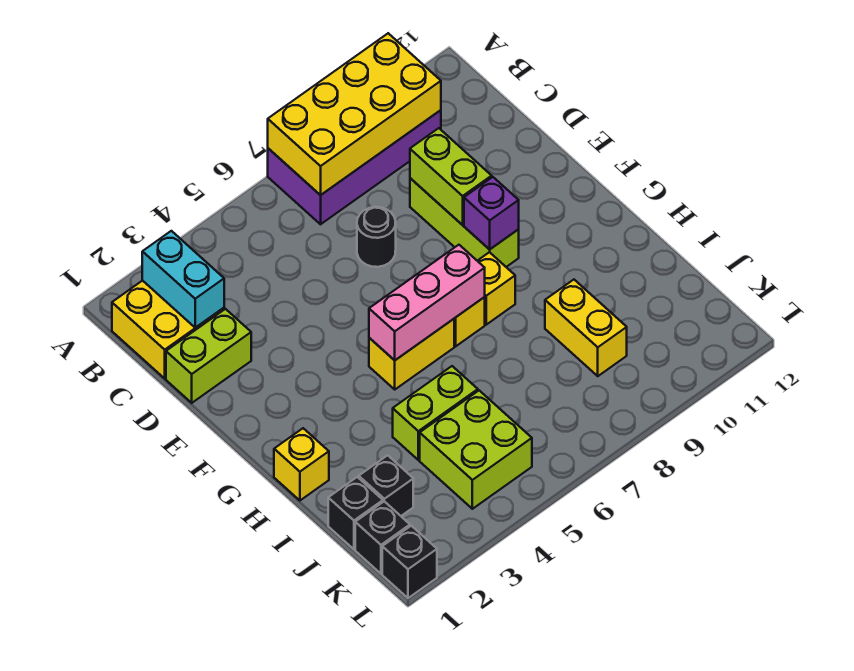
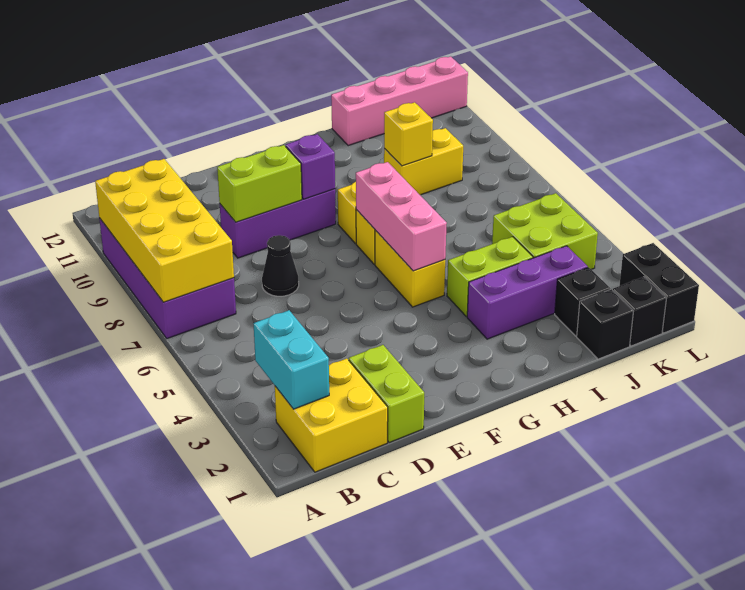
cyan 1x2 brick [142,231,224,328] -> cyan 1x2 brick turned to [254,310,329,409]
black 1x1 round brick [357,207,396,267] -> black 1x1 cone [262,235,299,296]
lime 1x3 brick [410,178,519,267] -> purple 1x3 brick [220,189,336,258]
yellow 1x1 brick [274,428,329,500] -> yellow 1x1 brick moved to [384,102,433,166]
none -> purple 1x3 brick [467,246,588,339]
lime 1x2 brick [393,366,478,460] -> lime 1x2 brick turned to [447,237,533,317]
none -> pink 1x4 brick [331,56,468,146]
black 1x1 brick [382,526,437,598] -> black 1x2 brick [620,243,699,333]

